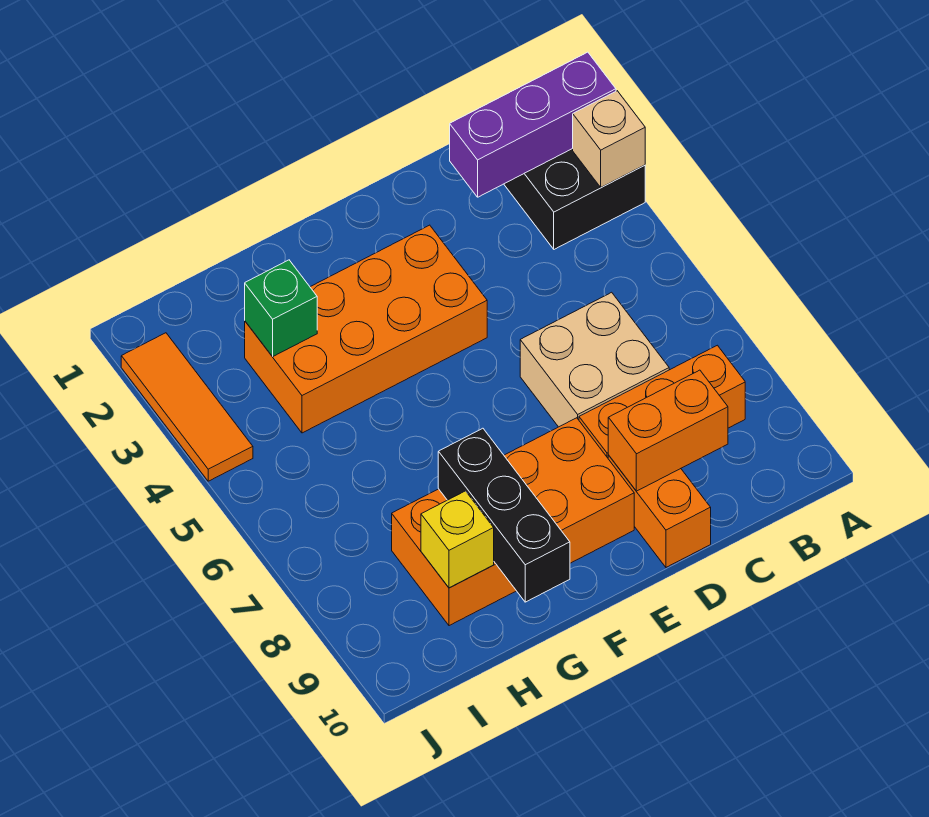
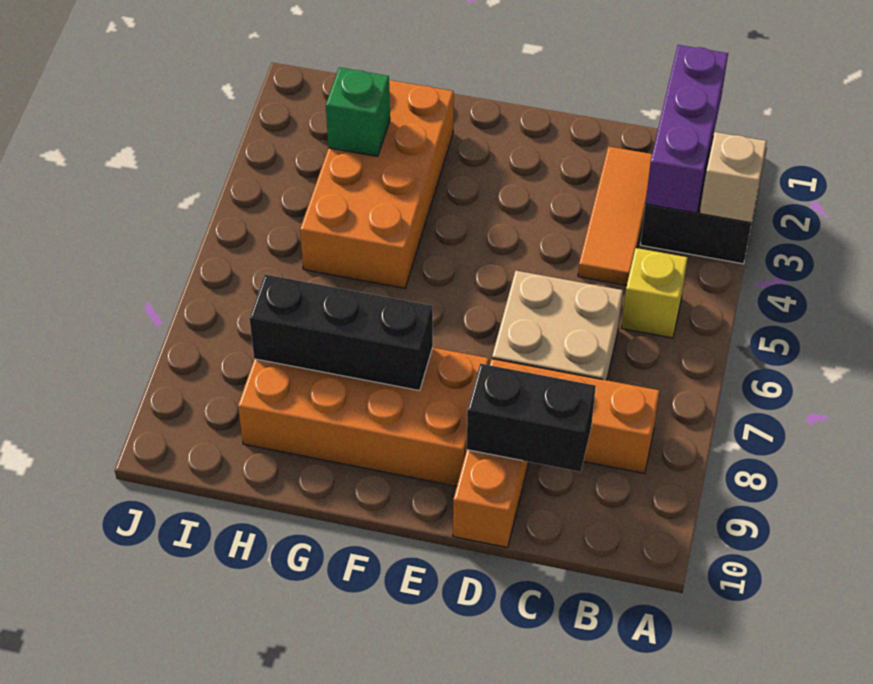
purple 1x3 brick [450,52,616,197] -> purple 1x3 brick turned to [646,45,728,213]
orange 1x2 brick [608,370,728,491] -> black 1x2 brick [467,364,596,472]
orange 2x4 brick [245,225,487,433] -> orange 2x4 brick turned to [300,80,454,288]
black 1x3 brick [438,428,570,602] -> black 1x3 brick turned to [249,274,433,391]
yellow 1x1 brick [421,491,494,588] -> yellow 1x1 brick moved to [622,248,687,338]
orange 1x3 tile [121,333,253,481] -> orange 1x3 tile moved to [578,146,652,286]

